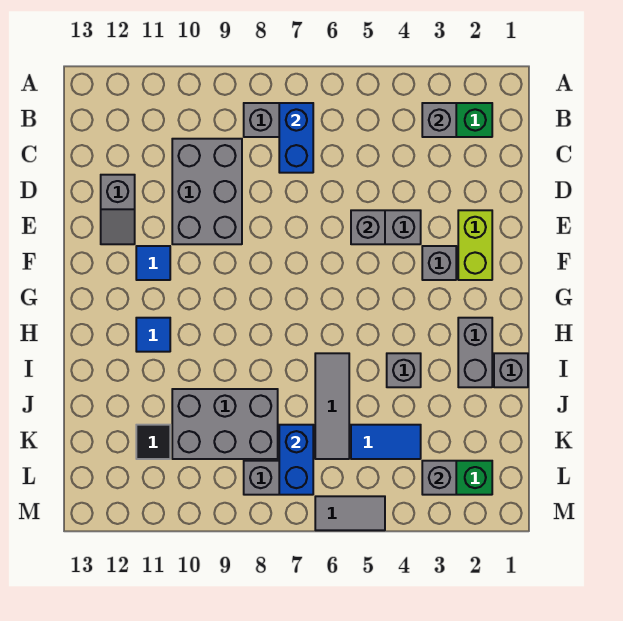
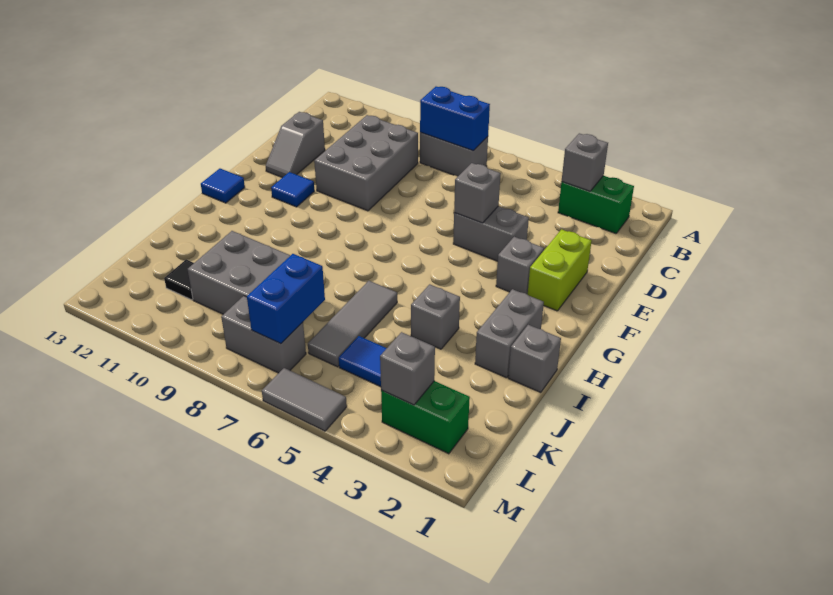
blue 1x2 brick [279,103,313,173] -> blue 1x2 brick turned to [420,87,490,151]
blue 1x1 tile [136,318,170,352] -> blue 1x1 tile moved to [201,169,245,203]

